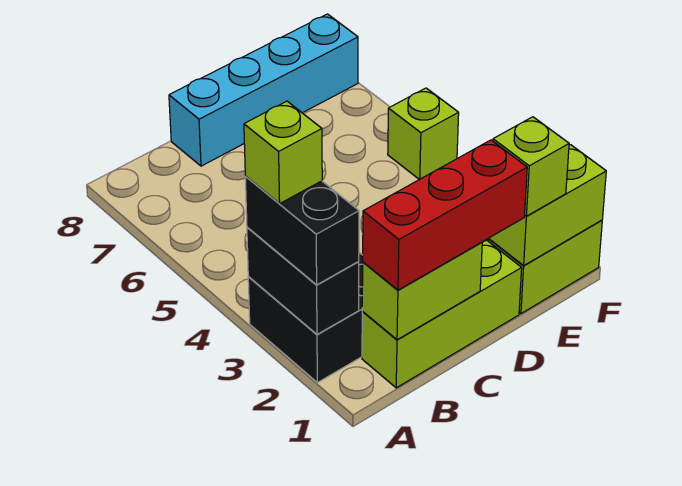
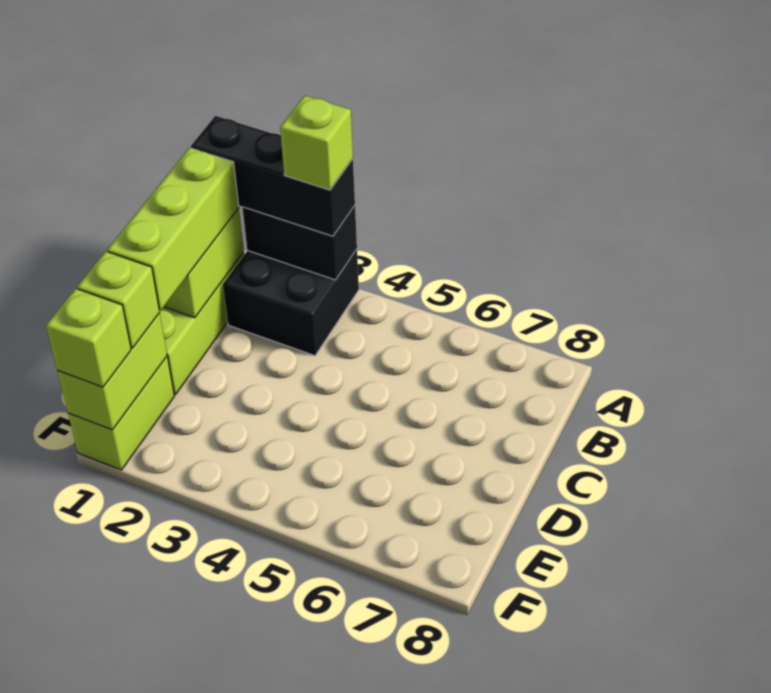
black 1x2 brick [245,177,359,285] -> black 1x3 brick [191,116,355,236]
red 1x3 brick [363,140,527,290] -> lime 1x3 brick [107,148,239,310]
cyan 1x4 brick [169,14,358,166] -> none
lime 1x1 brick [388,88,459,179] -> lime 1x1 brick moved to [46,289,131,387]

